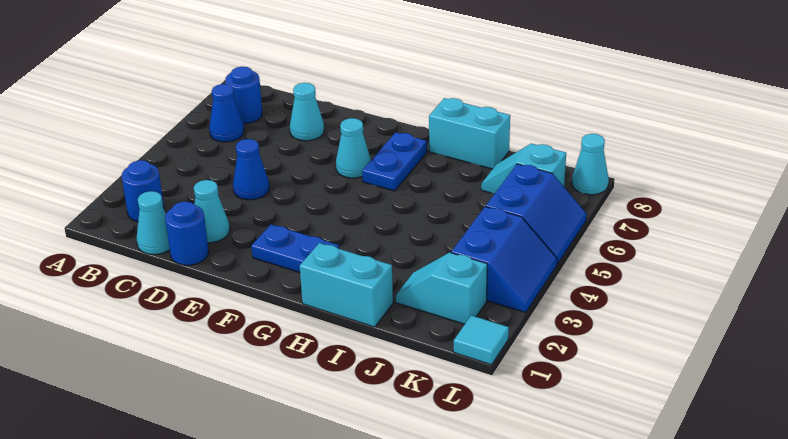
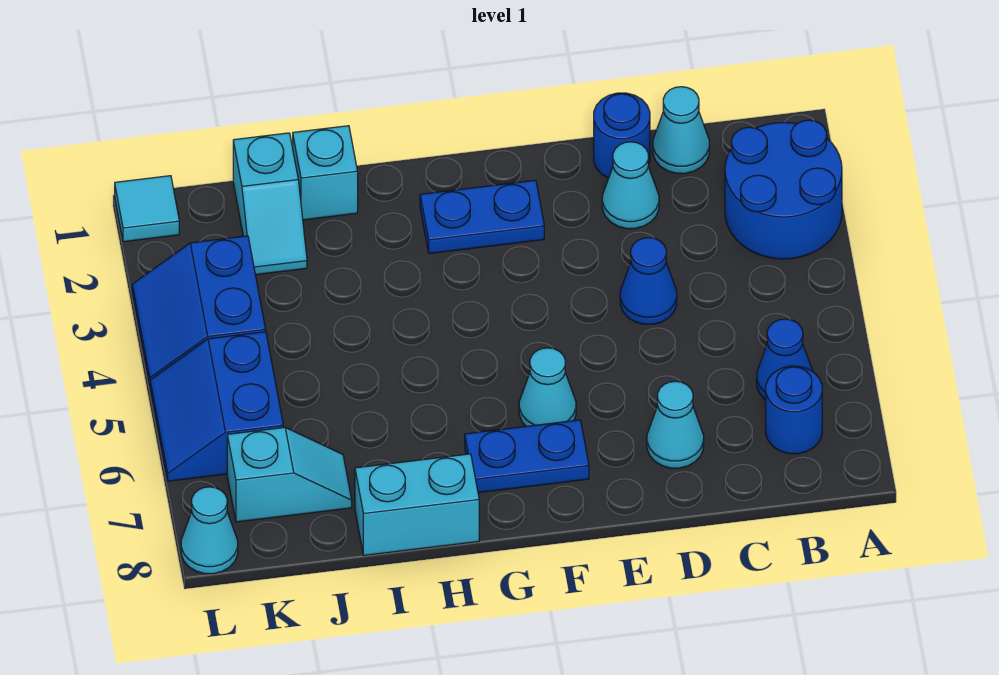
blue 1x1 round brick [121,160,164,221] -> blue 2x2 round brick [725,120,842,259]
blue 1x2 plate [362,132,427,191] -> blue 1x2 plate turned to [465,420,589,493]
cyan 1x2 brick [300,243,393,327] -> cyan 1x1 brick [293,126,358,220]
cyan 1x2 slope [396,253,487,324] -> cyan 1x2 slope turned to [233,133,307,275]

